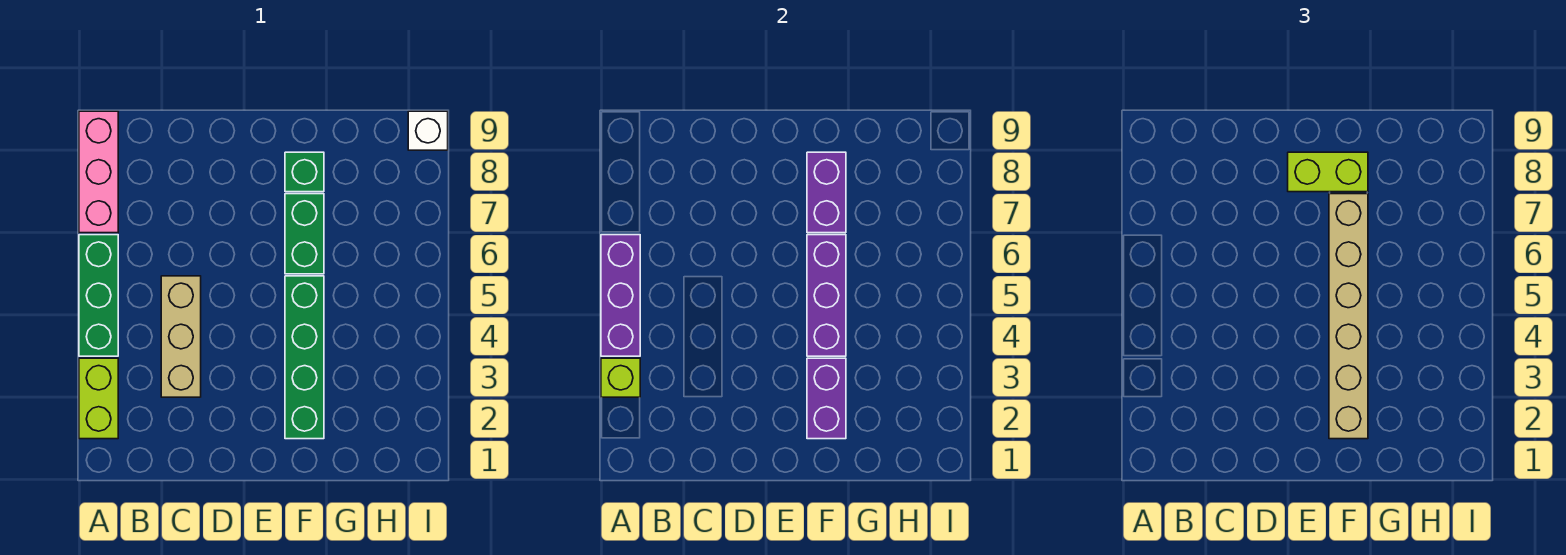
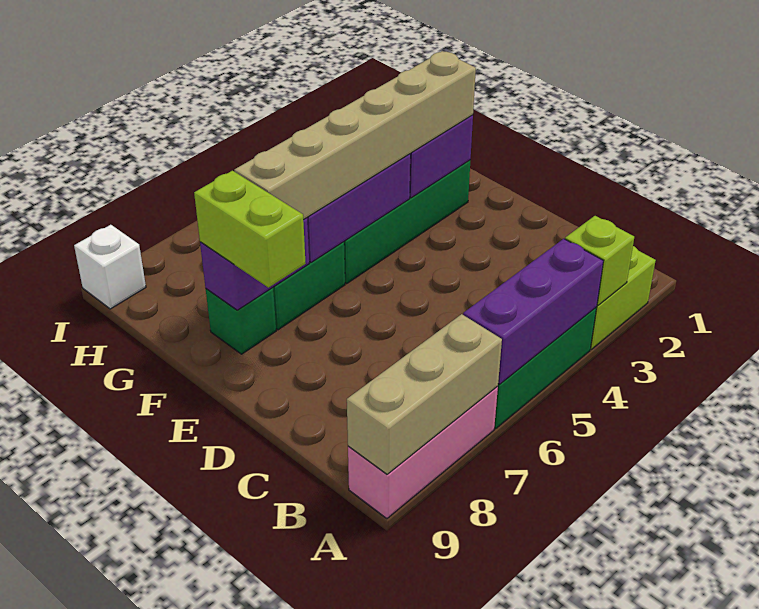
tan 1x3 brick [161,276,201,397] -> tan 1x3 brick moved to [347,314,502,474]

